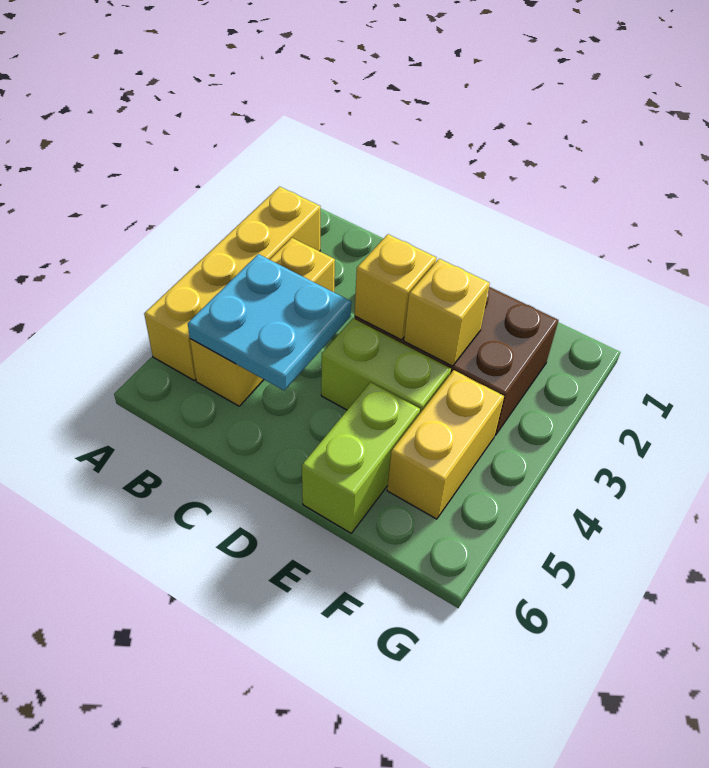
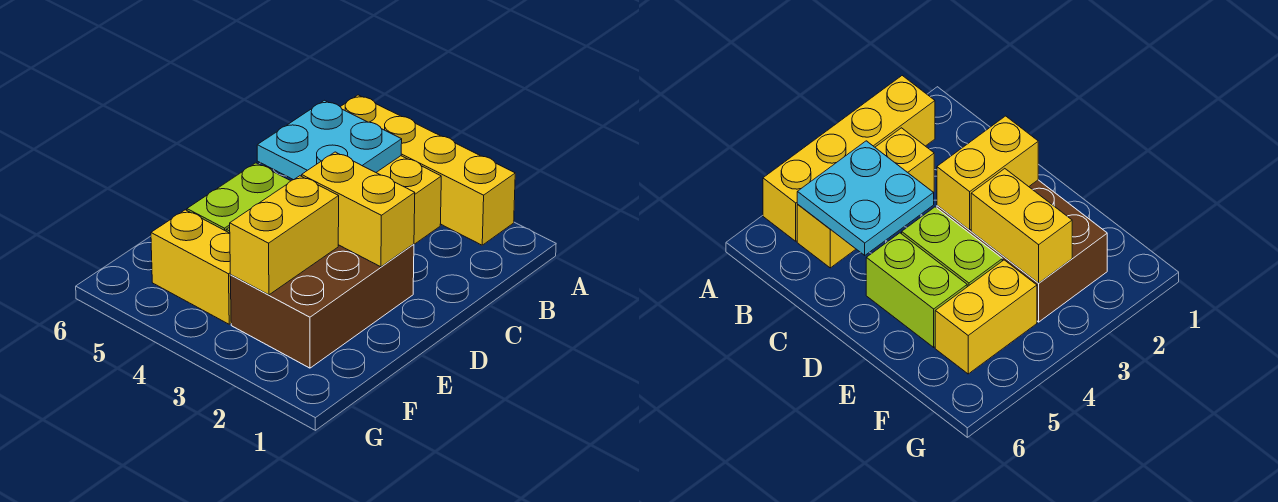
yellow 1x1 brick [355,234,436,340] -> yellow 1x2 brick [302,152,415,267]
yellow 1x1 brick [404,259,490,366] -> yellow 1x2 brick [230,176,339,295]
lime 1x2 brick [302,382,420,533] -> lime 1x2 brick turned to [187,163,290,231]

